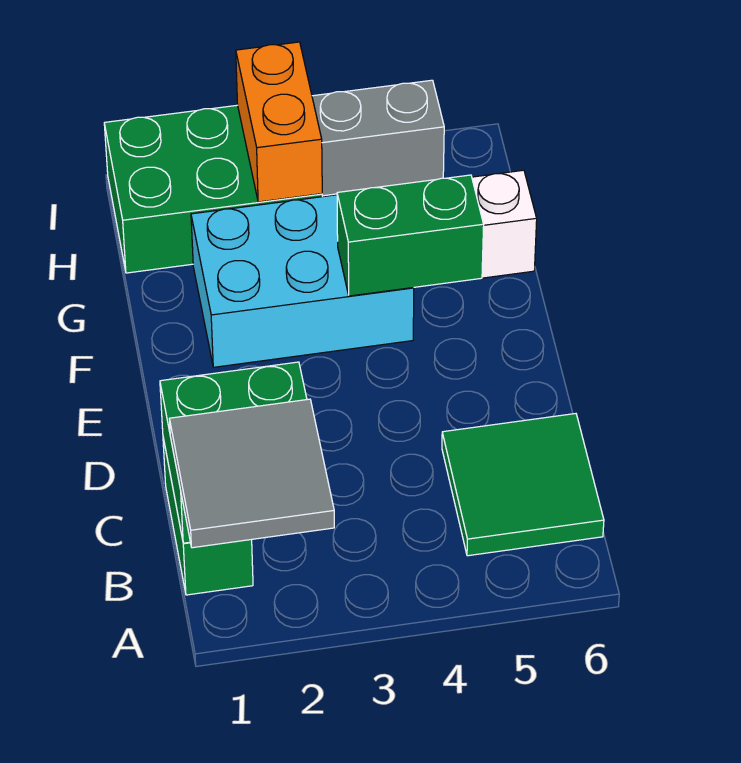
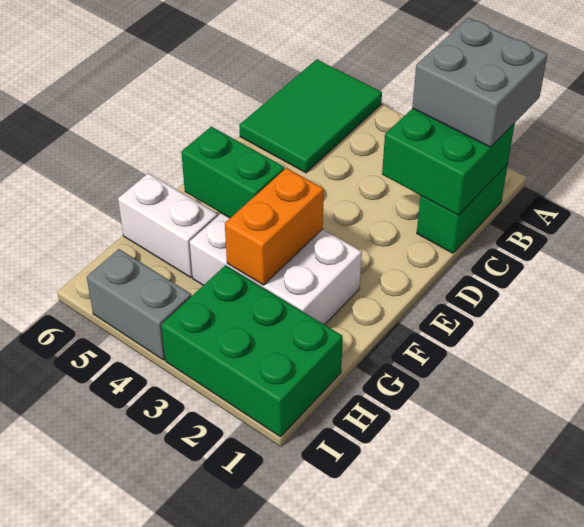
grey 2x2 tile [170,399,334,548] -> grey 2x2 brick [412,18,547,147]
green 2x2 tile [442,414,604,556] -> green 2x3 tile [239,59,382,173]
cyan 2x3 brick [191,195,414,367] -> white 2x3 brick [190,213,362,325]
orange 1x2 brick [236,42,322,202] -> orange 1x2 brick moved to [225,168,324,285]

